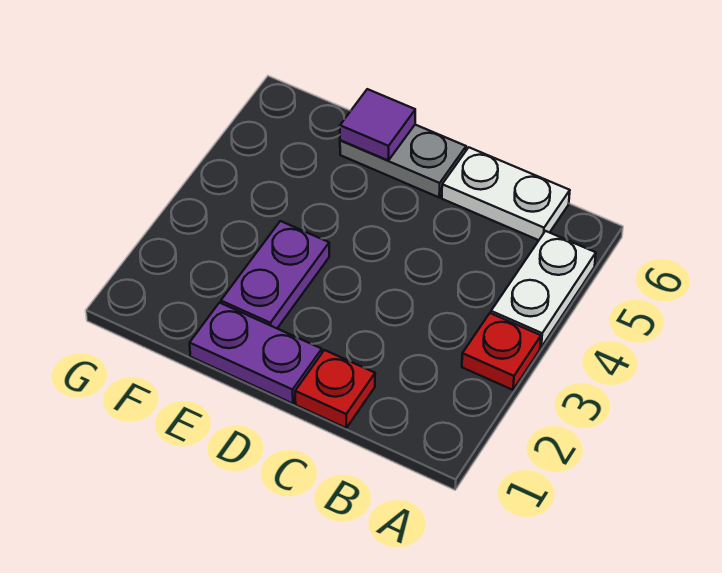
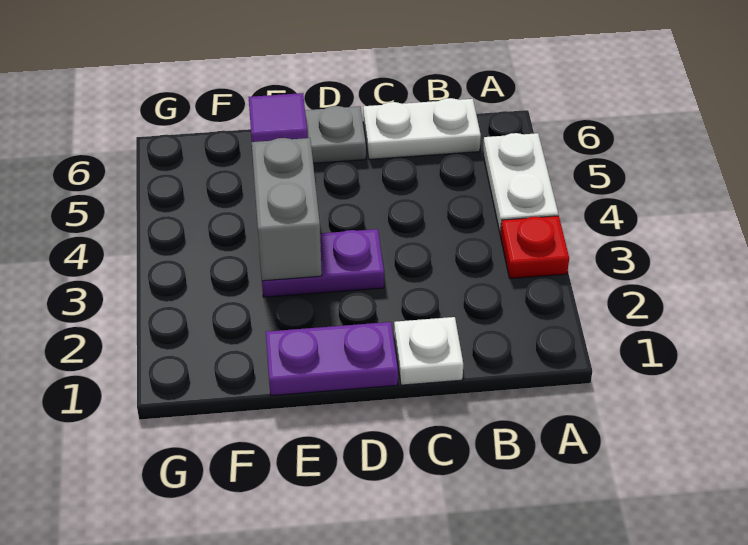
red 1x1 plate [295,350,375,428] -> white 1x1 plate [394,317,463,385]
purple 1x2 plate [221,221,329,328] -> purple 1x2 plate turned to [262,229,384,297]
none -> grey 1x2 brick [252,138,322,281]

